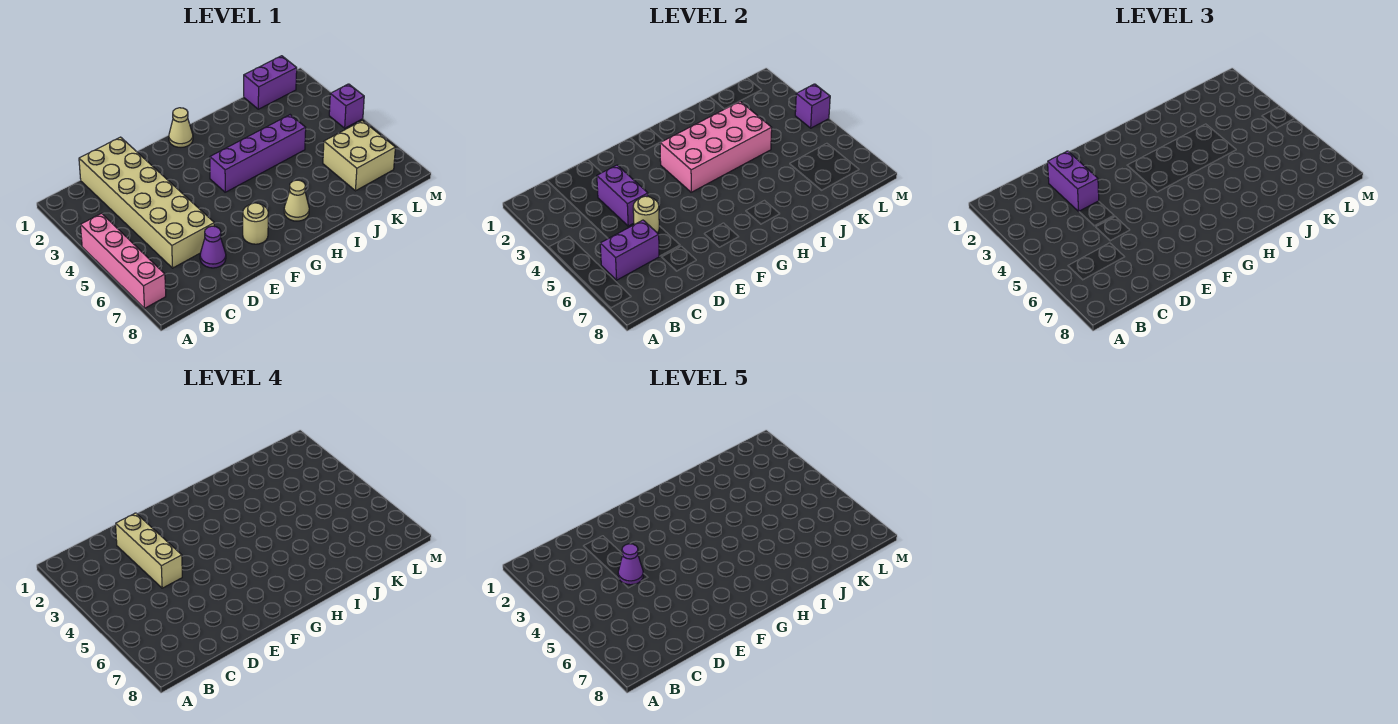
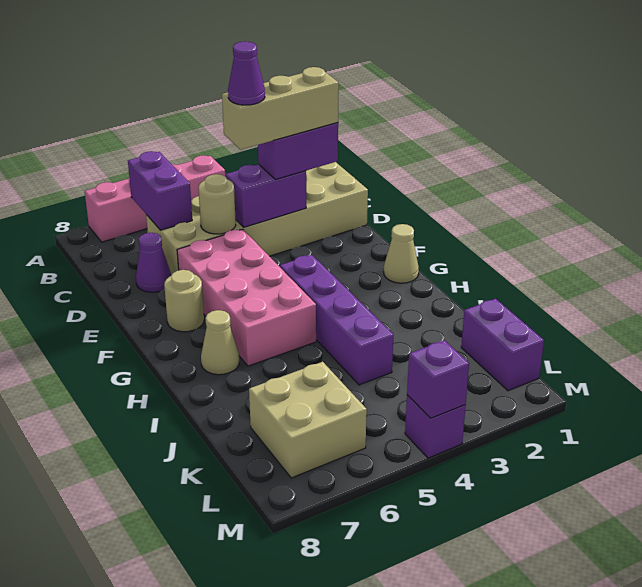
pink 2x4 brick [660,101,772,192] -> pink 2x4 brick moved to [177,229,316,366]

